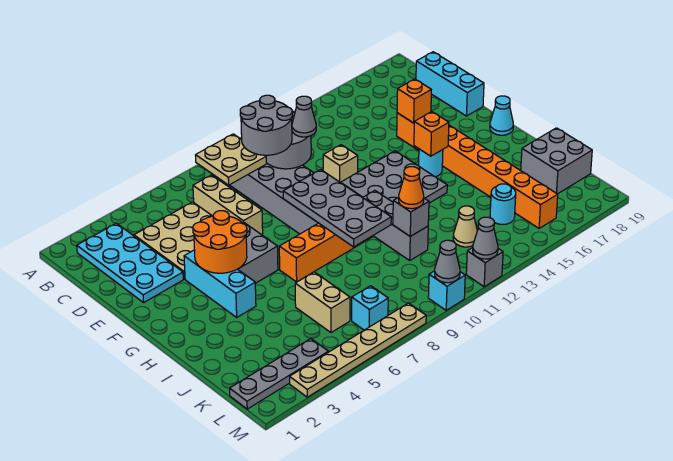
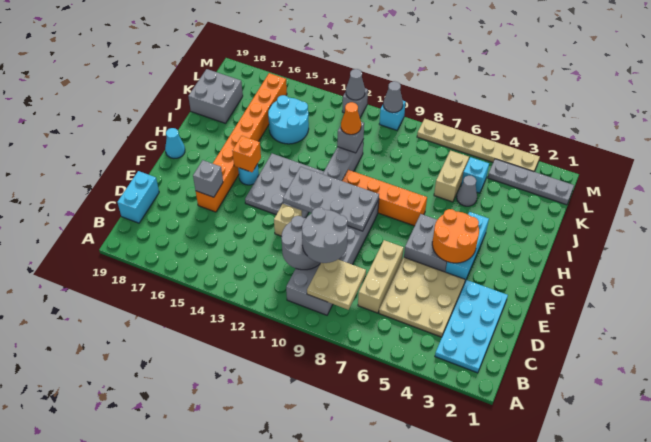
cyan 1x3 brick [416,52,484,116] -> cyan 1x2 brick [117,171,159,223]
grey 1x1 cone [292,96,316,137] -> grey 1x1 cone moved to [457,176,477,206]
orange 1x1 brick [397,79,431,123] -> grey 1x1 brick [193,160,223,197]
grey 2x4 plate [283,170,391,247] -> grey 2x4 plate turned to [283,167,379,231]
tan 1x1 cone [453,206,477,247] -> none
cyan 1x1 round brick [490,184,516,224] -> cyan 2x2 round brick [268,95,309,144]
cyan 1x1 brick [352,286,388,330] -> cyan 1x1 brick moved to [461,157,489,193]

